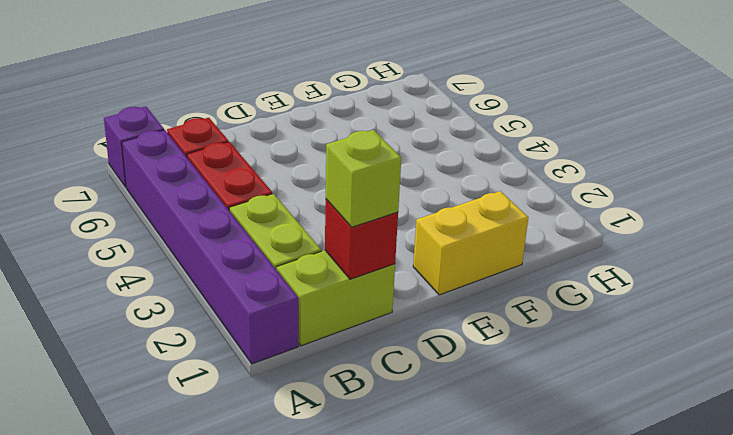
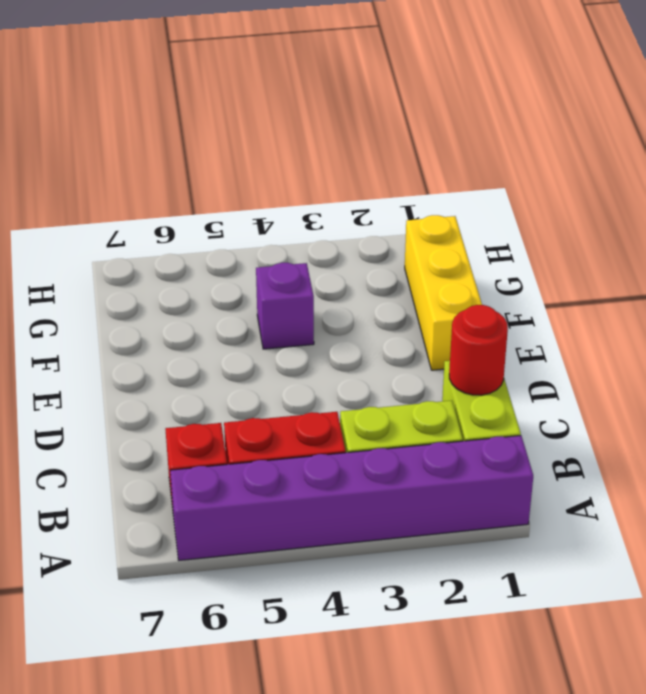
purple 1x1 brick [104,106,164,187] -> purple 1x1 brick moved to [256,263,314,349]
red 1x1 brick [325,199,398,279] -> red 1x1 round brick [449,305,508,395]
lime 1x1 brick [326,130,401,227] -> none
yellow 1x2 brick [413,191,528,295] -> yellow 1x3 brick [405,215,482,370]

